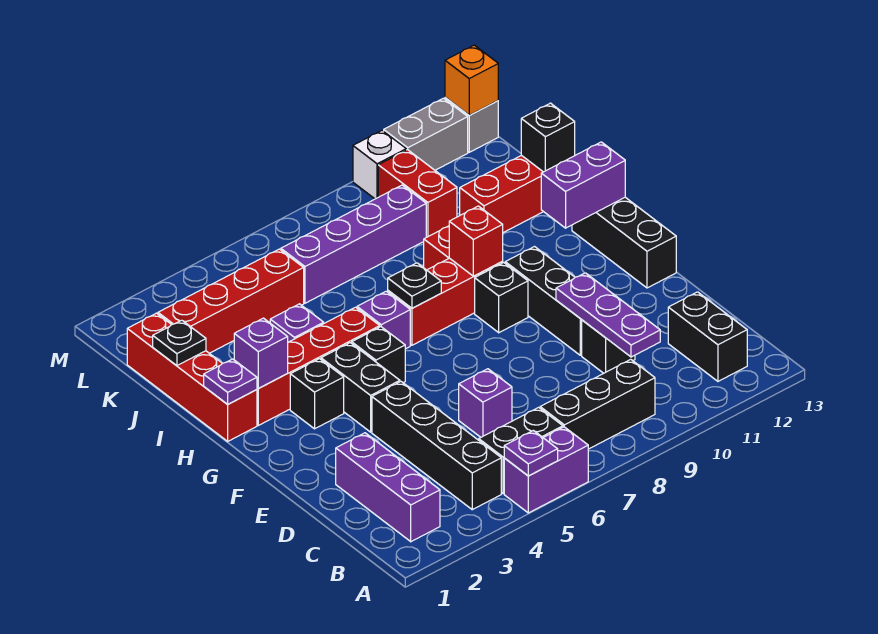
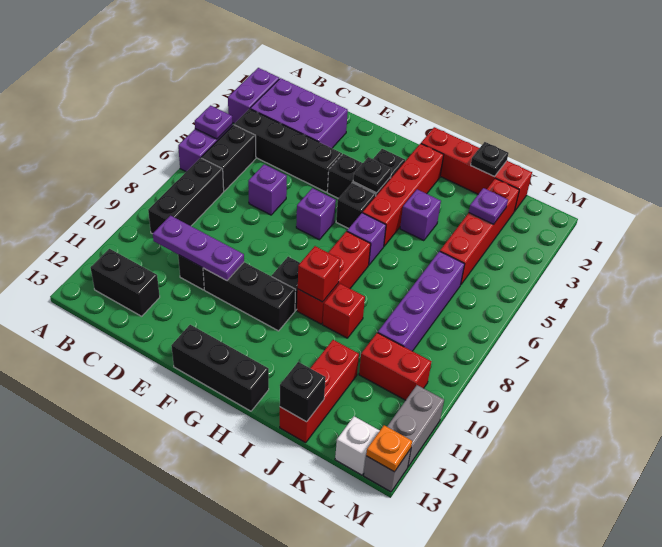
purple 1x3 brick [336,433,440,542] -> purple 2x3 brick [250,78,348,148]
purple 1x1 plate [204,359,257,404] -> purple 1x1 plate moved to [469,188,508,225]
purple 1x1 brick [234,318,288,388] -> purple 1x1 brick moved to [296,188,336,240]
black 1x1 plate [388,263,441,308] -> black 1x1 plate moved to [353,157,392,193]
purple 1x2 brick [541,142,625,228] -> purple 1x2 brick moved to [228,68,279,124]
white 1x1 brick [353,130,406,199] -> white 1x1 brick moved to [335,416,380,475]
orange 1x1 brick [445,45,498,115] -> orange 1x1 plate [366,425,412,472]

